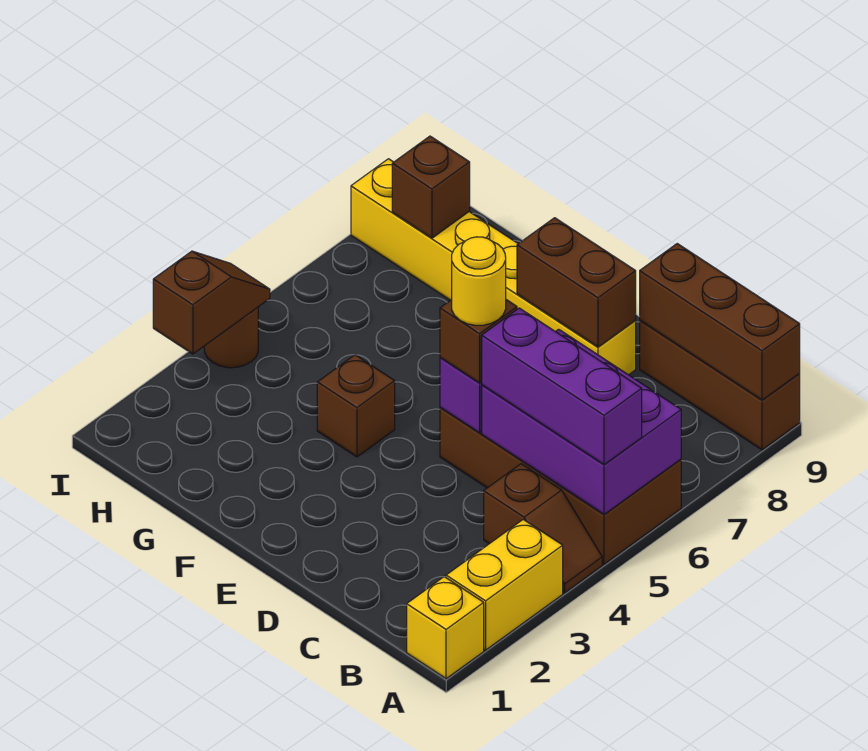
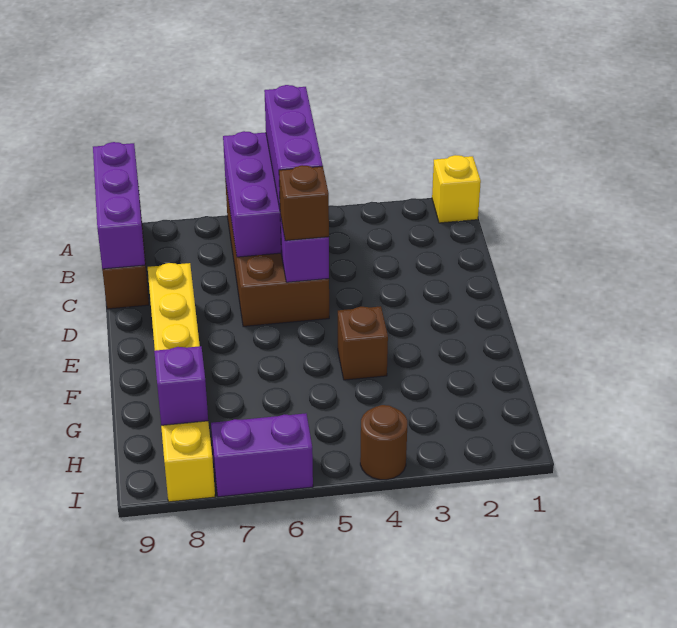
yellow 1x2 brick [446,519,563,650] -> none
brown 1x2 slope [484,464,602,593] -> none
brown 1x3 brick [640,244,800,400] -> purple 1x3 brick [93,142,145,269]
yellow 1x1 round brick [452,237,506,325] -> none
brown 1x2 brick [517,218,636,347] -> none
brown 1x1 brick [392,136,470,238] -> purple 1x1 brick [154,346,208,425]
brown 1x2 slope [153,251,270,354] -> none
none -> purple 1x2 brick [211,413,313,497]

